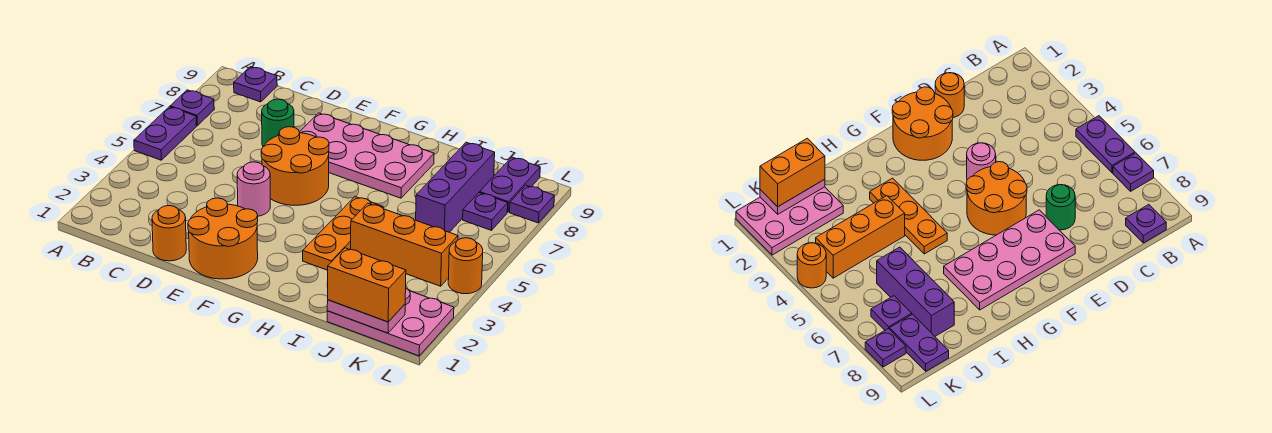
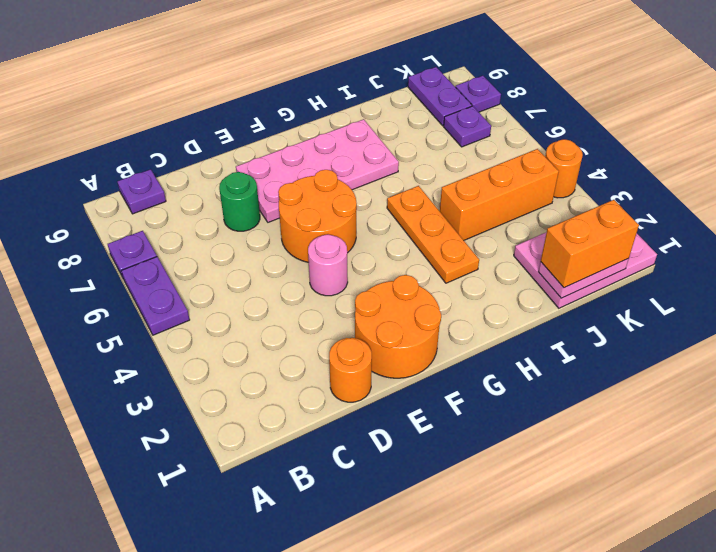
purple 1x3 brick [416,142,495,232] -> none

